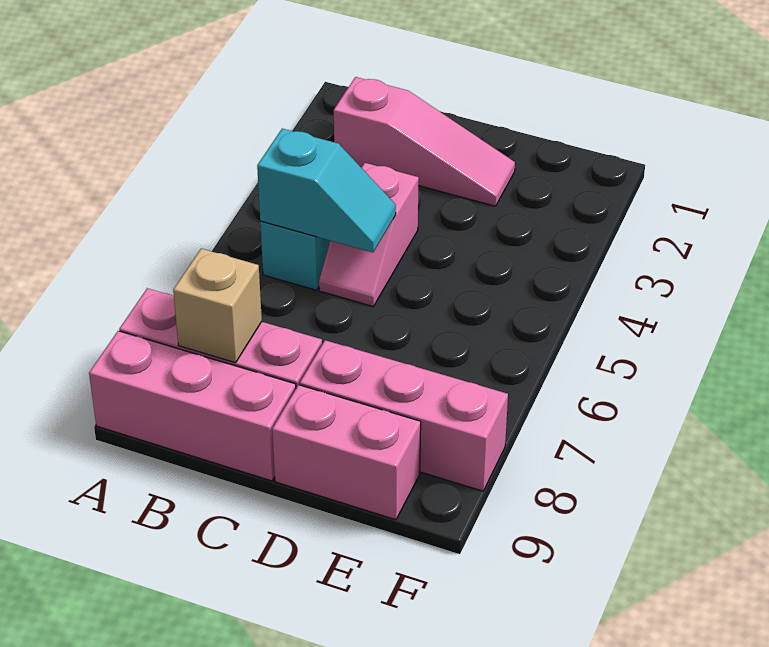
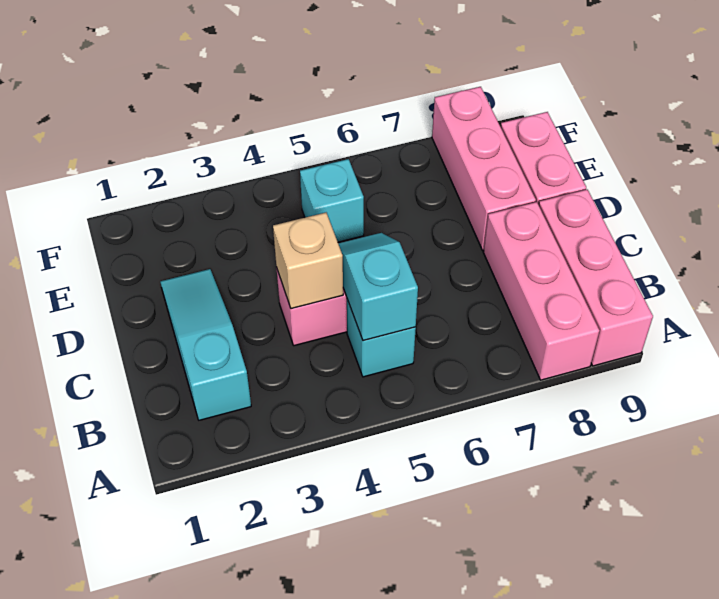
pink 1x3 slope [334,77,515,206] -> cyan 1x3 slope [160,269,251,420]
tan 1x1 brick [173,249,262,363] -> tan 1x1 brick moved to [273,213,343,309]
none -> cyan 1x1 brick [300,159,364,242]

